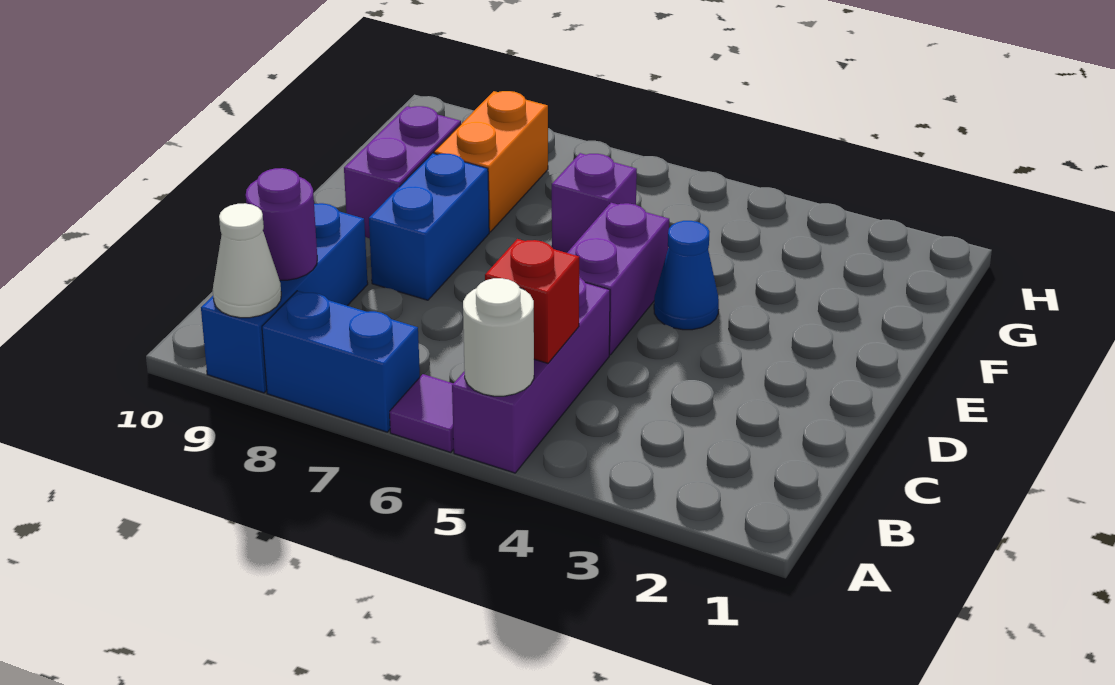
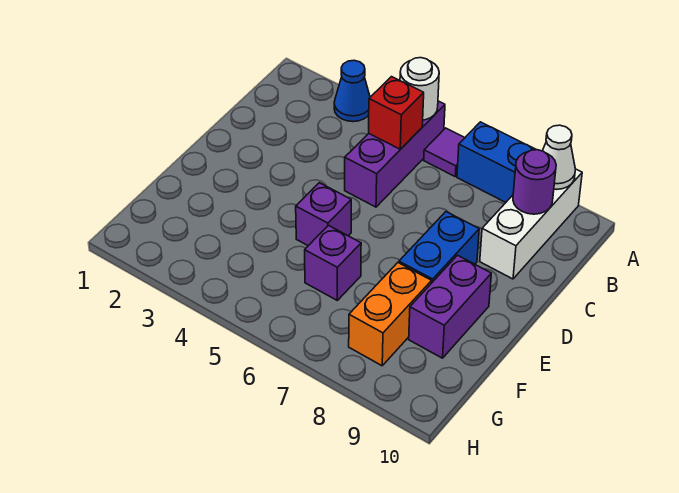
blue 1x3 brick [201,203,368,393] -> white 1x3 brick [480,169,582,279]
purple 1x2 brick [567,203,669,355] -> purple 1x1 brick [296,183,351,246]
blue 1x1 cone [654,221,719,330] -> blue 1x1 cone moved to [334,60,370,122]

